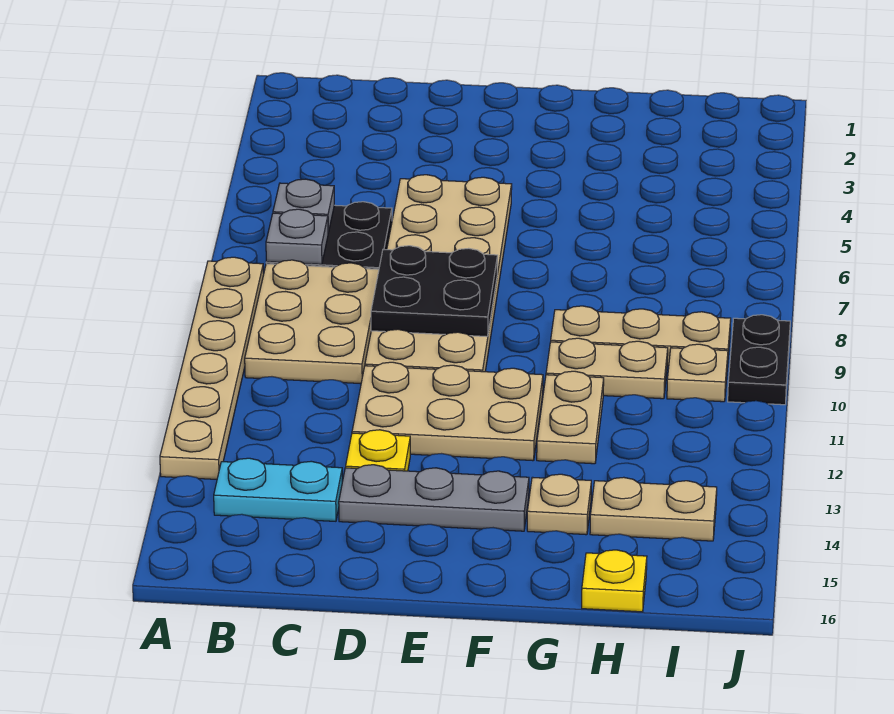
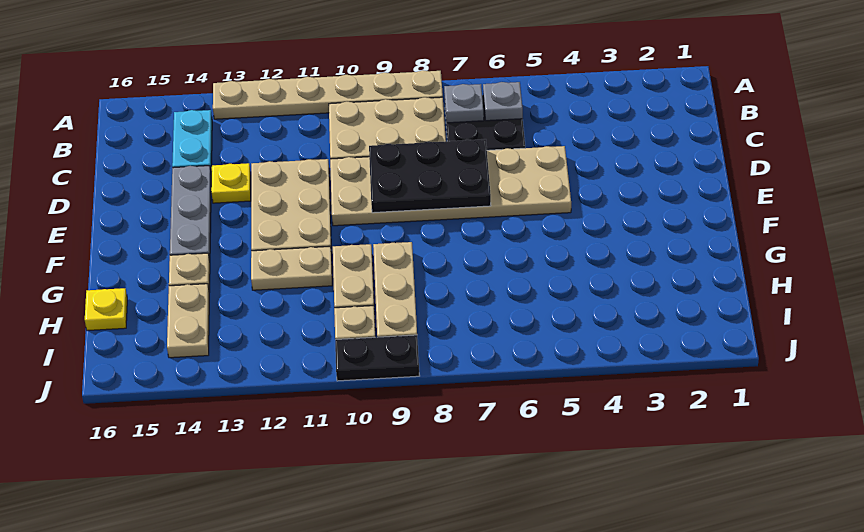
black 2x2 plate [371,246,498,337] -> black 2x3 plate [369,139,491,213]

